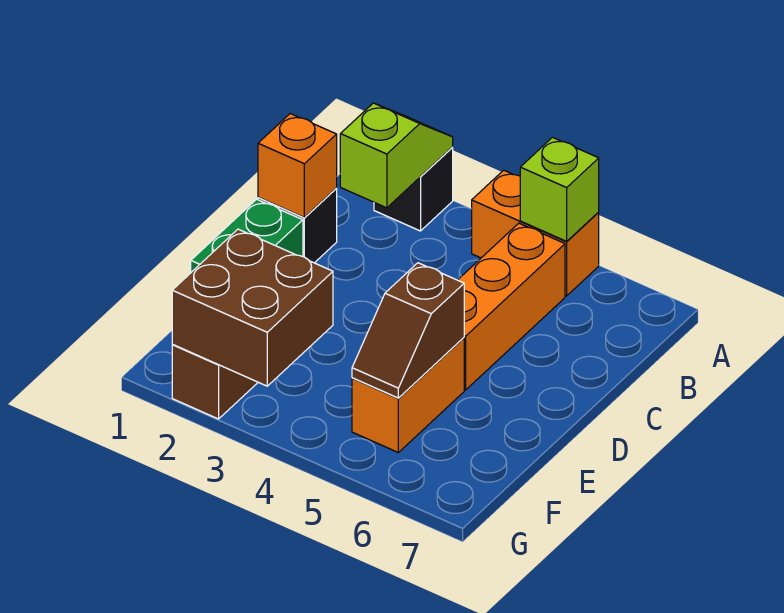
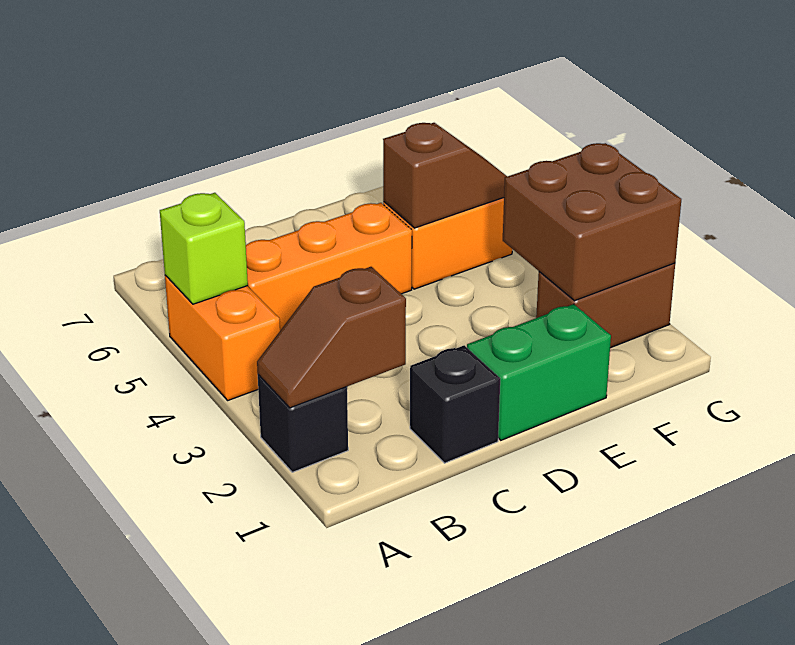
lime 1x2 slope [340,103,453,208] -> brown 1x2 slope [257,267,406,408]
orange 1x1 brick [258,114,337,217] -> none

